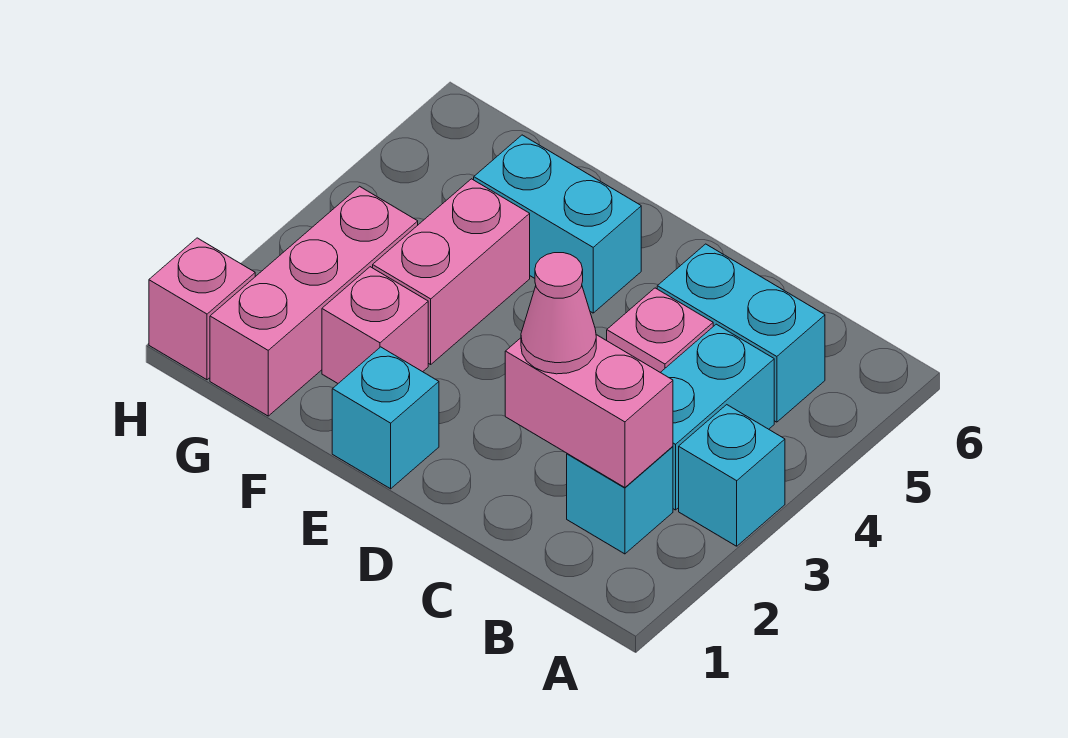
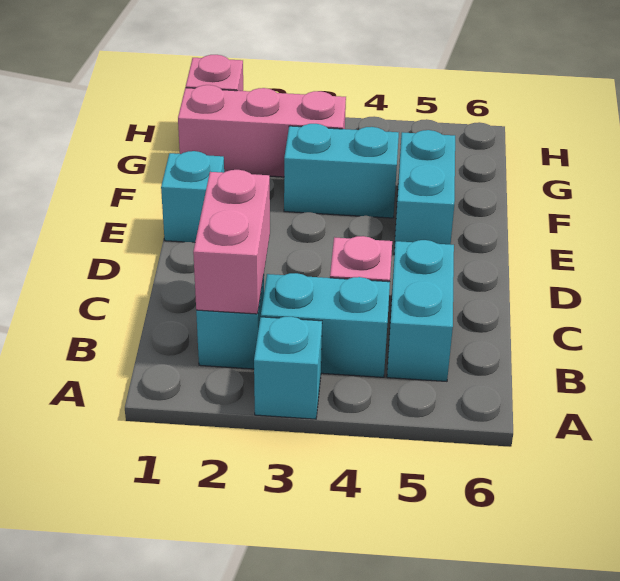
pink 1x1 cone [521,253,596,374] -> none
pink 1x1 brick [322,267,428,383] -> none
pink 1x2 brick [373,179,530,364] -> cyan 1x2 brick [284,124,399,218]

